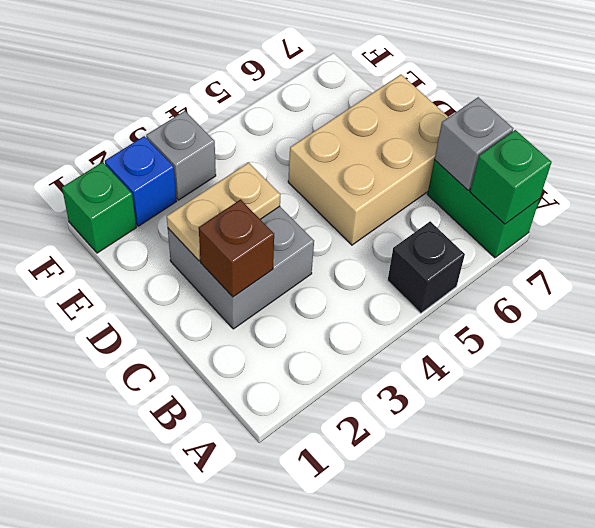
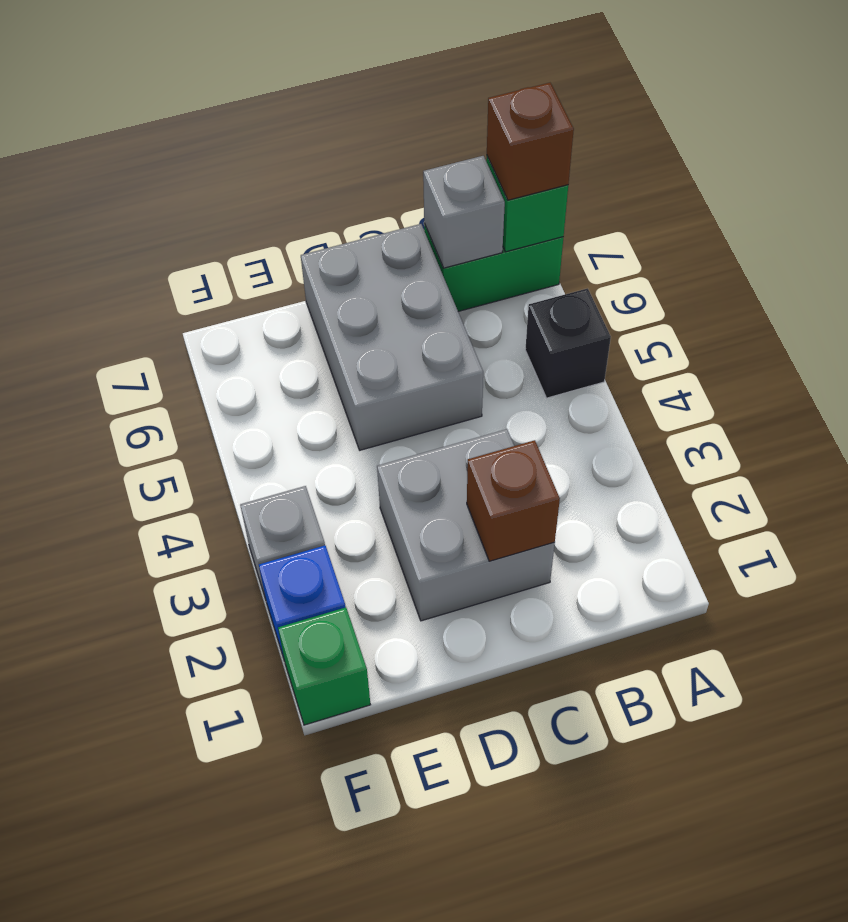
none -> brown 1x1 brick [487,83,574,200]
tan 2x3 brick [288,75,448,245] -> grey 2x3 brick [301,224,483,450]
tan 1x2 plate [167,163,280,261] -> none

